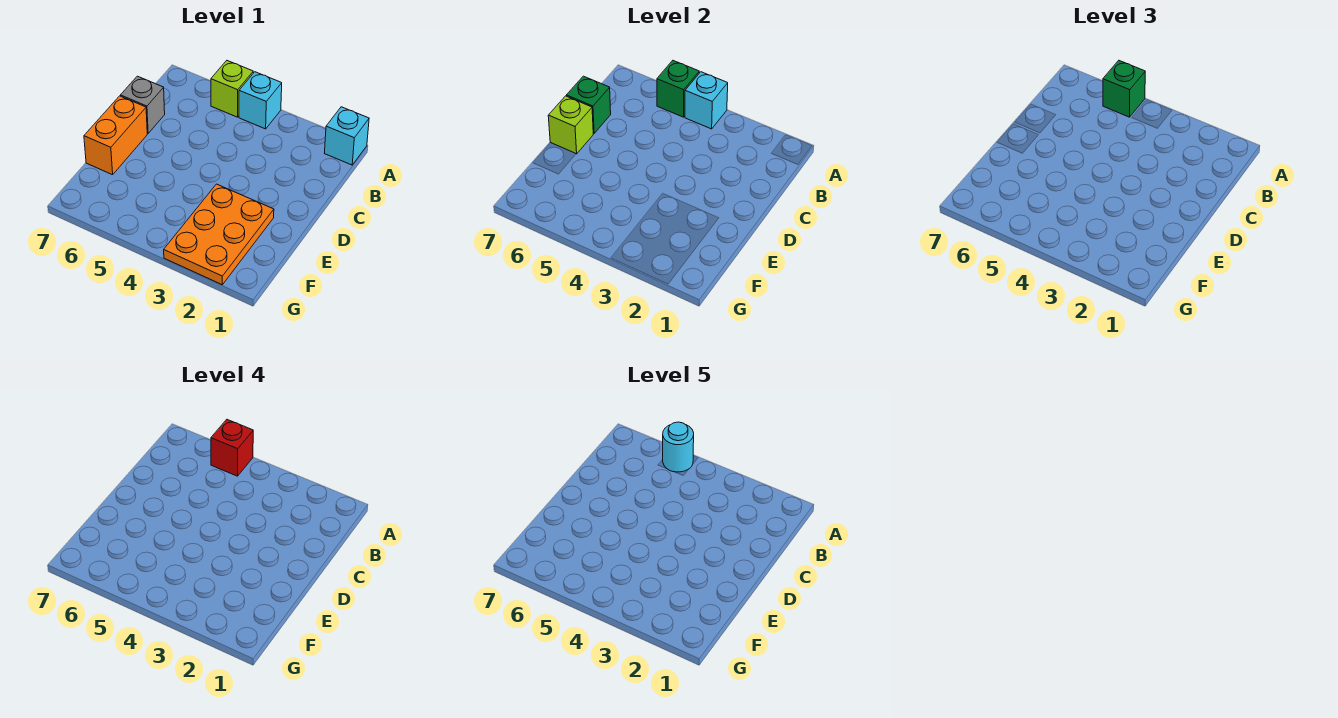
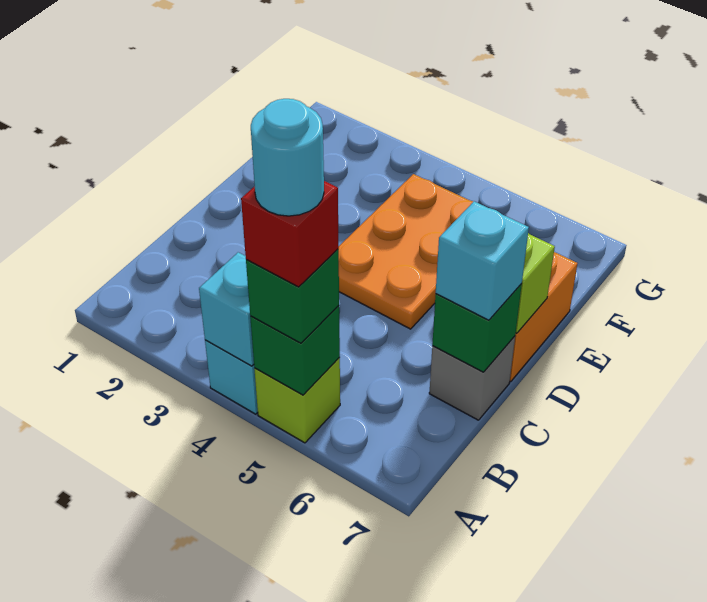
cyan 1x1 brick [325,107,369,165] -> cyan 1x1 brick moved to [436,201,529,320]
orange 2x3 plate [164,184,274,285] -> orange 2x3 plate moved to [338,174,473,329]

